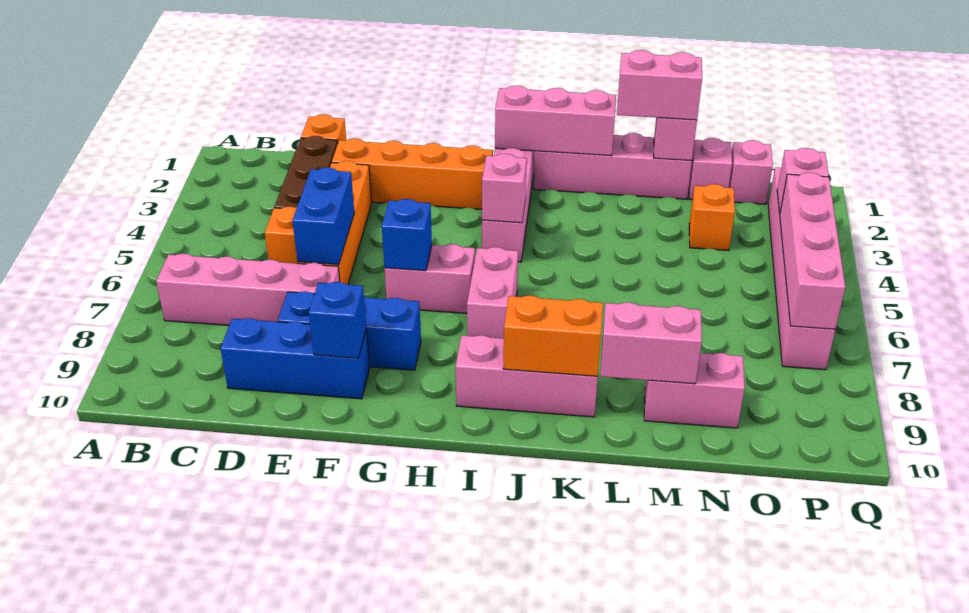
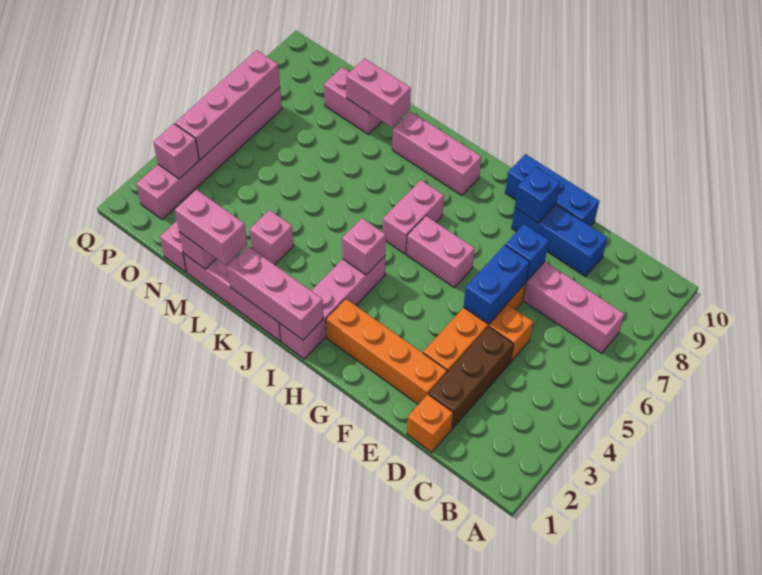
blue 1x3 brick [278,291,421,370] -> blue 1x3 brick moved to [505,154,599,226]
blue 1x1 brick [382,199,432,271] -> blue 1x1 brick moved to [505,224,549,281]
orange 1x2 brick [503,295,603,376] -> none
orange 1x1 brick [689,184,735,250] -> none
pink 1x1 brick [729,140,773,204] -> pink 1x1 brick moved to [250,210,294,265]

